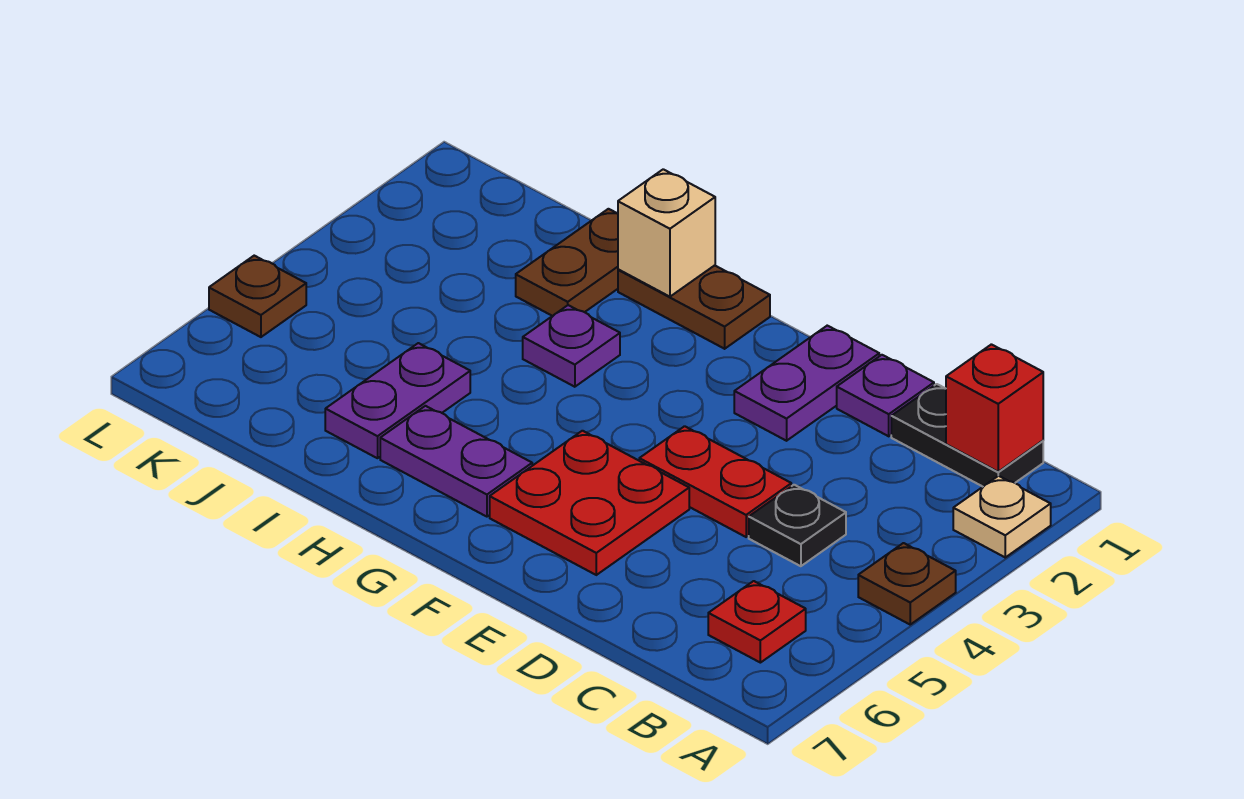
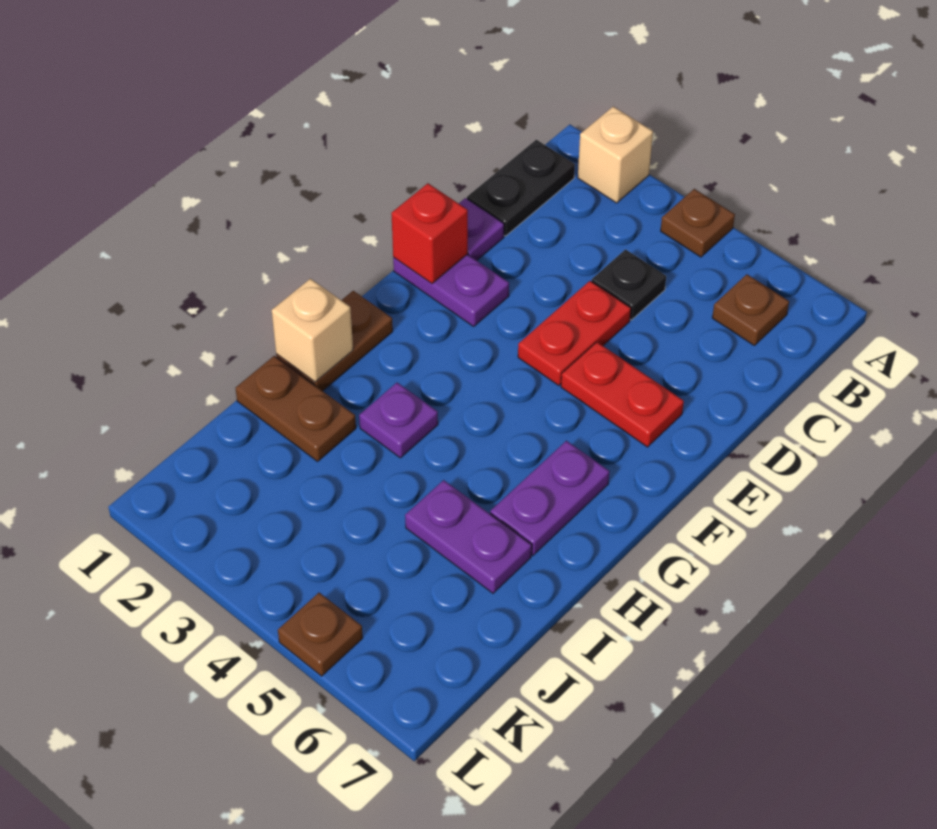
tan 1x1 plate [953,476,1051,557] -> tan 1x1 brick [578,106,653,203]
red 1x1 brick [946,344,1043,472] -> red 1x1 brick moved to [391,183,468,284]
red 1x1 plate [708,581,806,663] -> brown 1x1 plate [712,274,789,345]
red 2x2 plate [490,431,689,575] -> red 1x2 plate [561,342,684,447]

